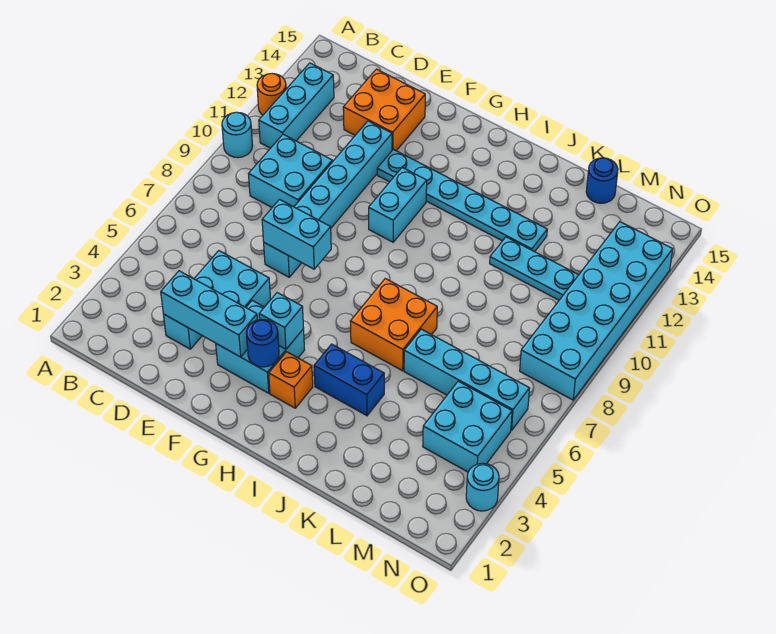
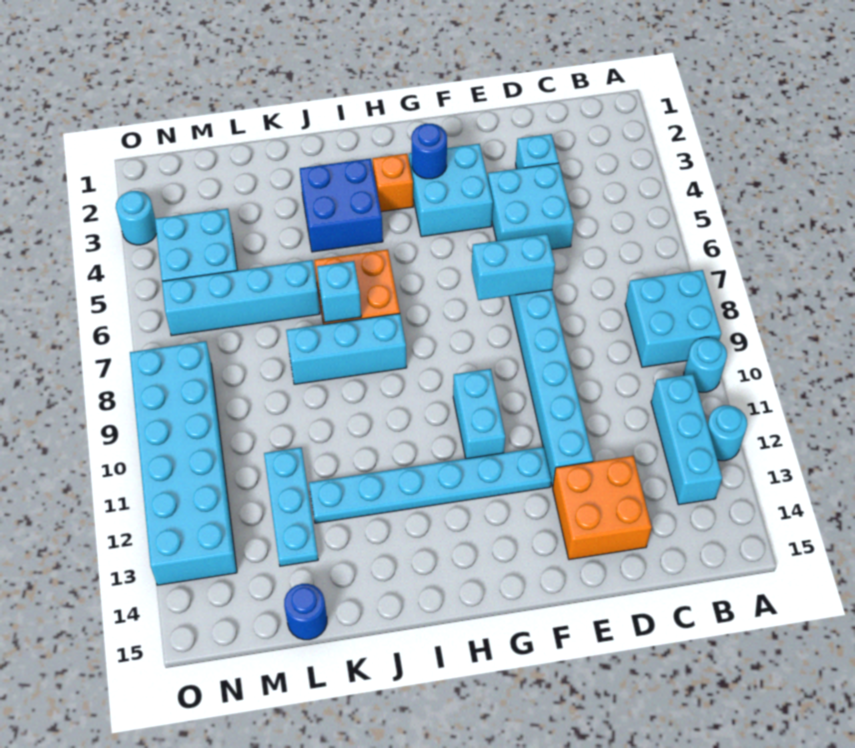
orange 1x1 round brick [257,74,286,115] -> cyan 1x1 round brick [707,405,747,461]
cyan 2x2 brick [249,134,332,207] -> cyan 2x2 brick moved to [625,270,721,367]
cyan 1x3 brick [161,271,257,357] -> cyan 1x3 brick moved to [286,314,407,384]
cyan 1x1 brick [259,293,304,349] -> cyan 1x1 brick moved to [317,261,361,322]
blue 1x2 brick [314,344,384,416] -> blue 2x2 brick [300,159,383,252]
cyan 1x3 plate [490,237,578,300] -> cyan 1x3 plate turned to [264,448,318,566]

